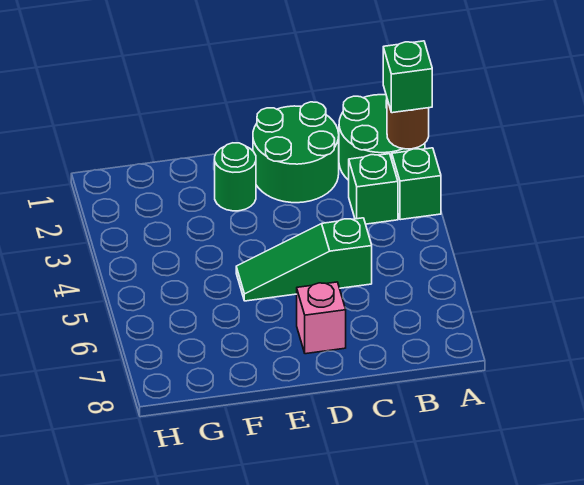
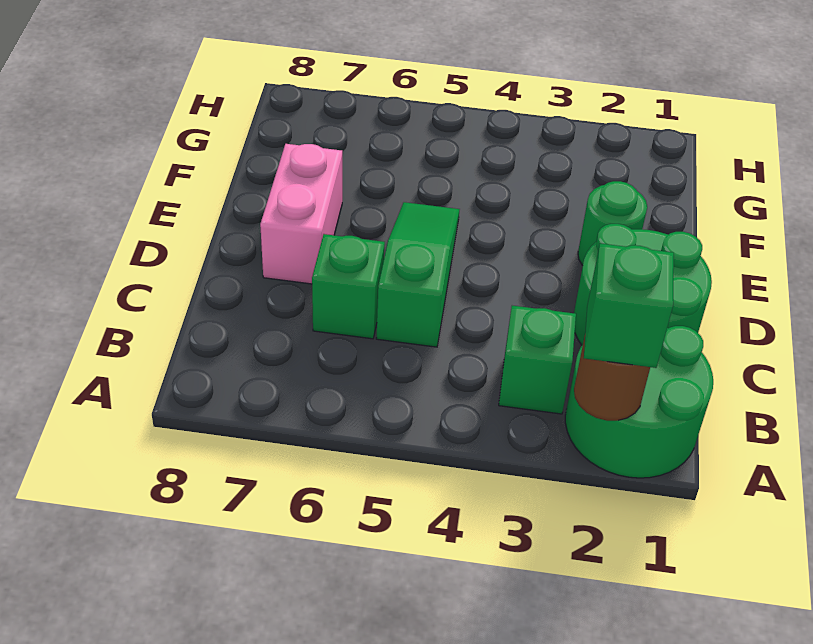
green 1x1 brick [392,148,441,220] -> green 1x1 brick moved to [312,234,385,339]
pink 1x1 brick [297,282,346,354] -> pink 1x2 brick [260,144,342,284]

